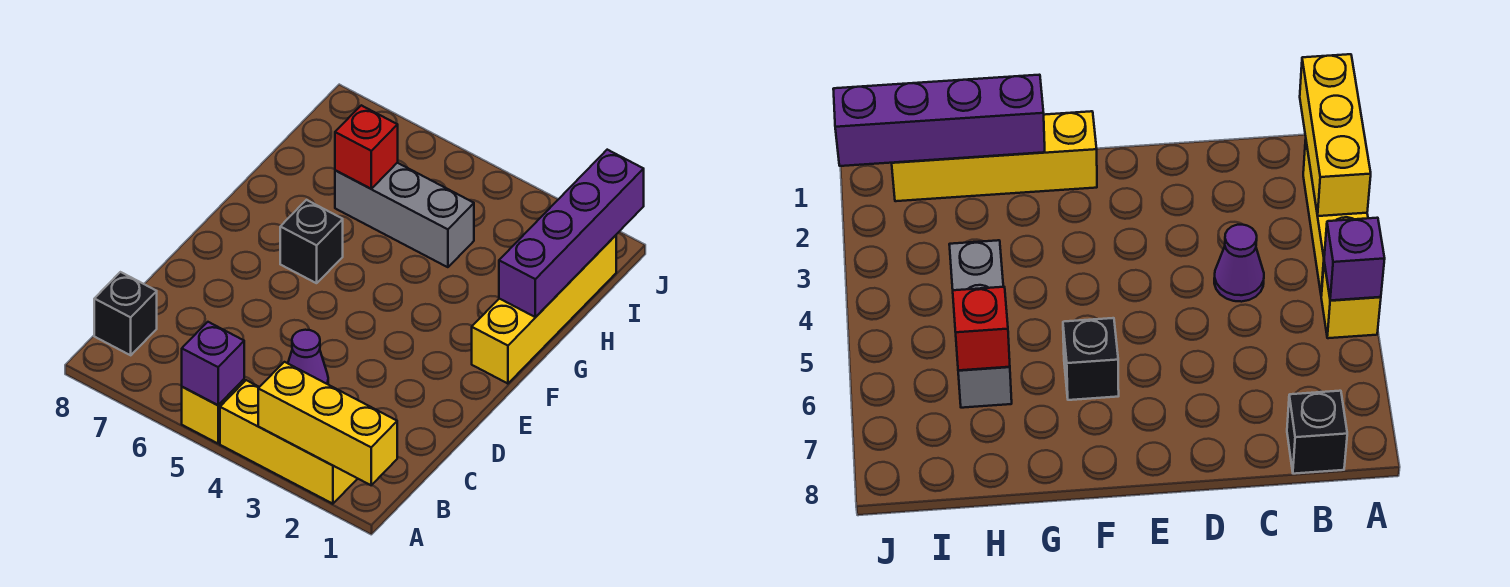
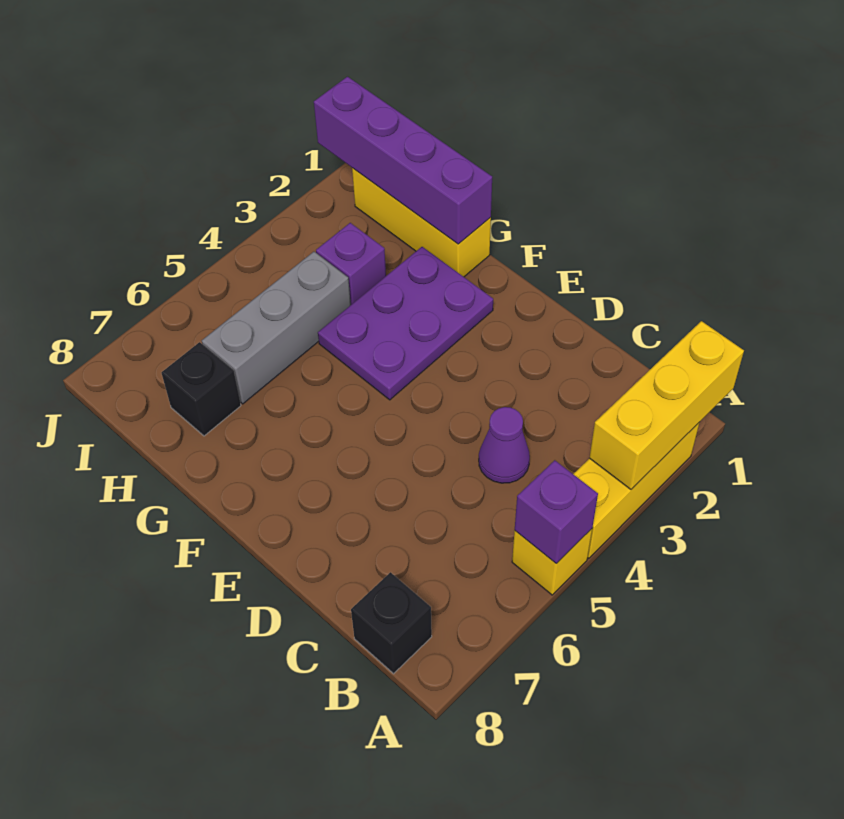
yellow 1x4 brick [472,235,616,384] -> yellow 1x3 brick [352,168,491,277]
none -> purple 2x3 plate [318,247,493,400]
black 1x1 brick [280,200,343,283] -> black 1x1 brick moved to [161,342,241,436]
none -> purple 1x1 brick [316,223,386,304]
red 1x1 brick [335,105,398,189] -> none

